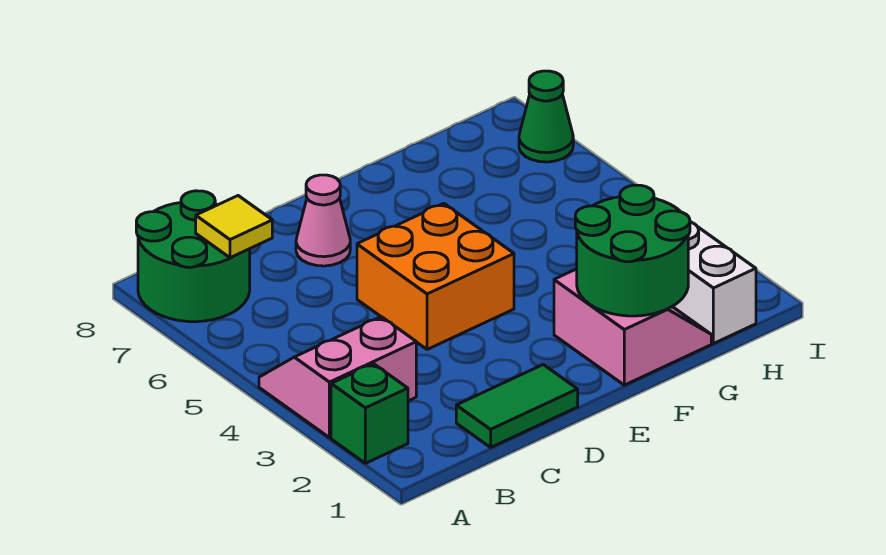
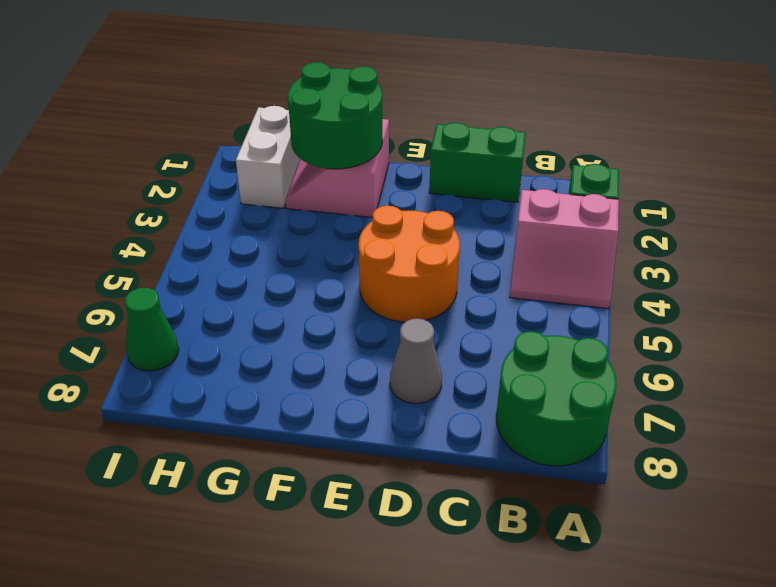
yellow 1x1 tile [196,196,272,258] -> none
green 1x2 tile [456,365,578,447] -> green 1x2 brick [429,122,526,202]
orange 2x2 brick [357,203,514,349] -> orange 2x2 round brick [359,206,460,322]
pink 1x1 cone [296,175,350,266] -> grey 1x1 cone [390,318,442,403]

